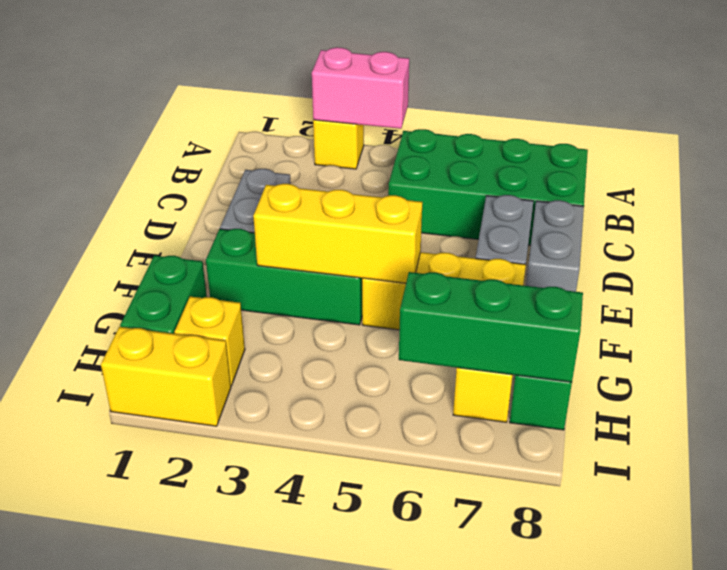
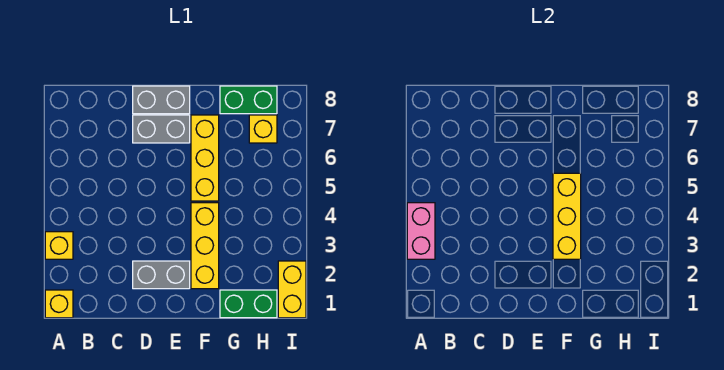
green 2x4 brick [388,129,588,245] -> none
green 1x3 brick [206,229,362,325] -> yellow 1x3 brick [191,203,219,289]
yellow 1x1 brick [174,297,245,386] -> yellow 1x1 brick moved to [45,290,73,318]
green 1x3 brick [399,272,583,382] -> none

